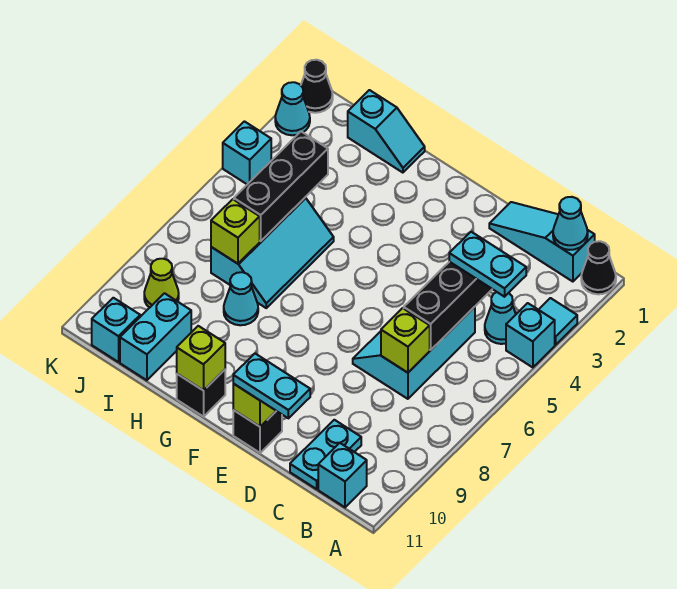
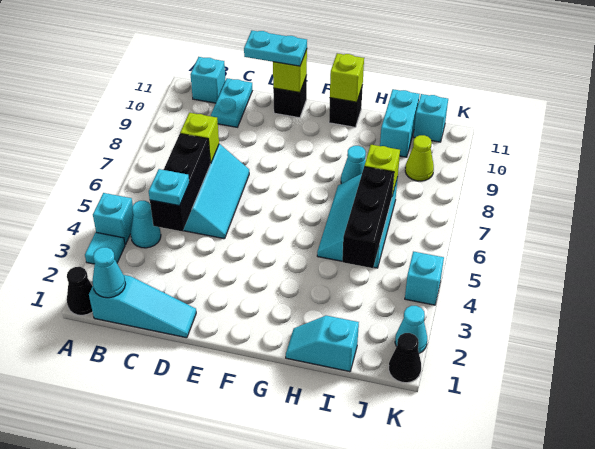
cyan 1x2 plate [449,232,526,297] -> cyan 1x1 plate [149,169,189,206]

